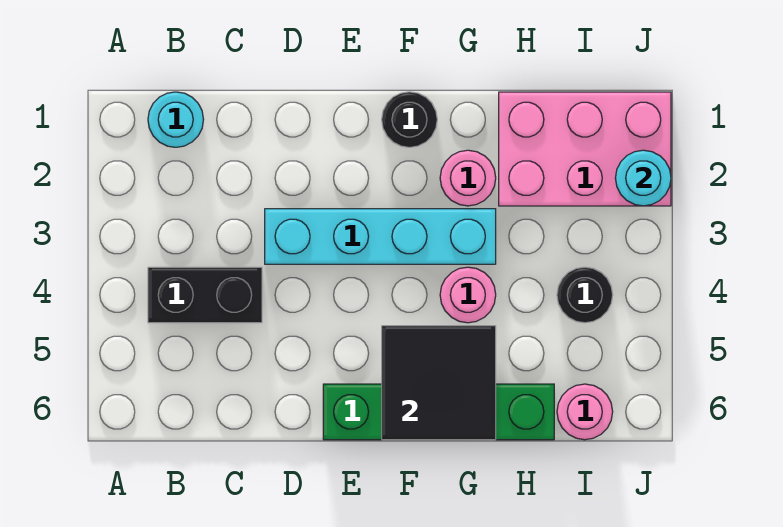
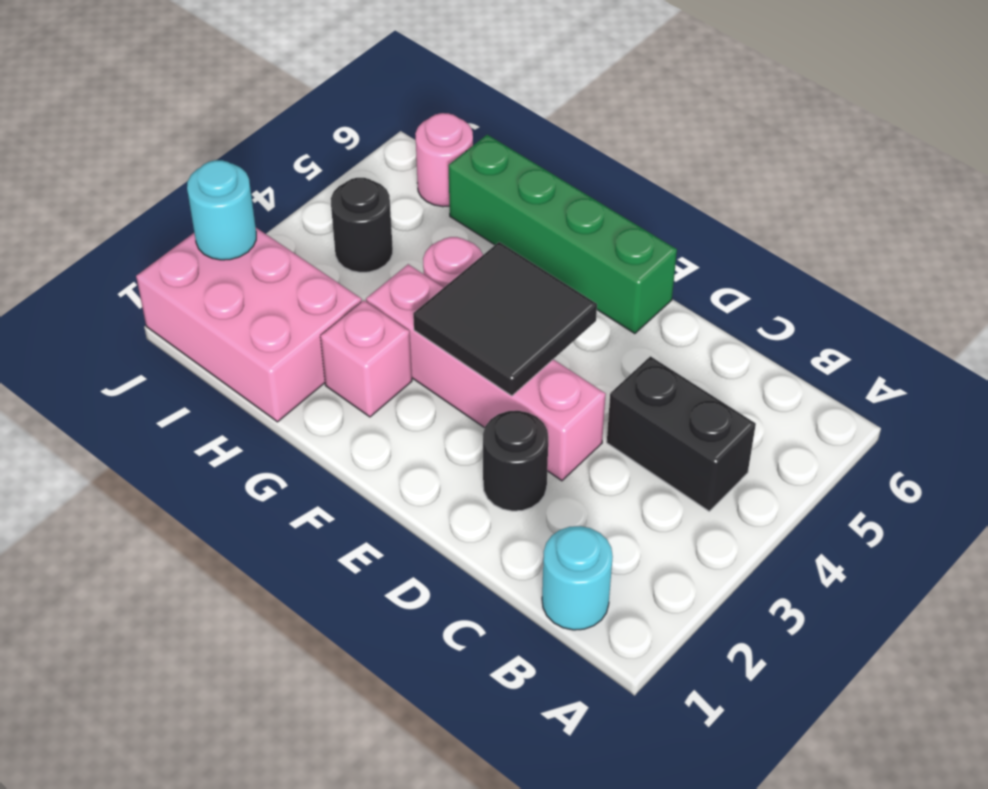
cyan 1x4 brick [265,209,496,264] -> pink 1x4 brick [366,264,606,481]
black 1x1 round brick [382,92,437,147] -> black 1x1 round brick moved to [483,411,548,511]
black 2x2 tile [382,326,496,440] -> black 2x2 tile moved to [413,242,597,396]
pink 1x1 round brick [440,150,496,206] -> pink 1x1 brick [320,300,412,417]

